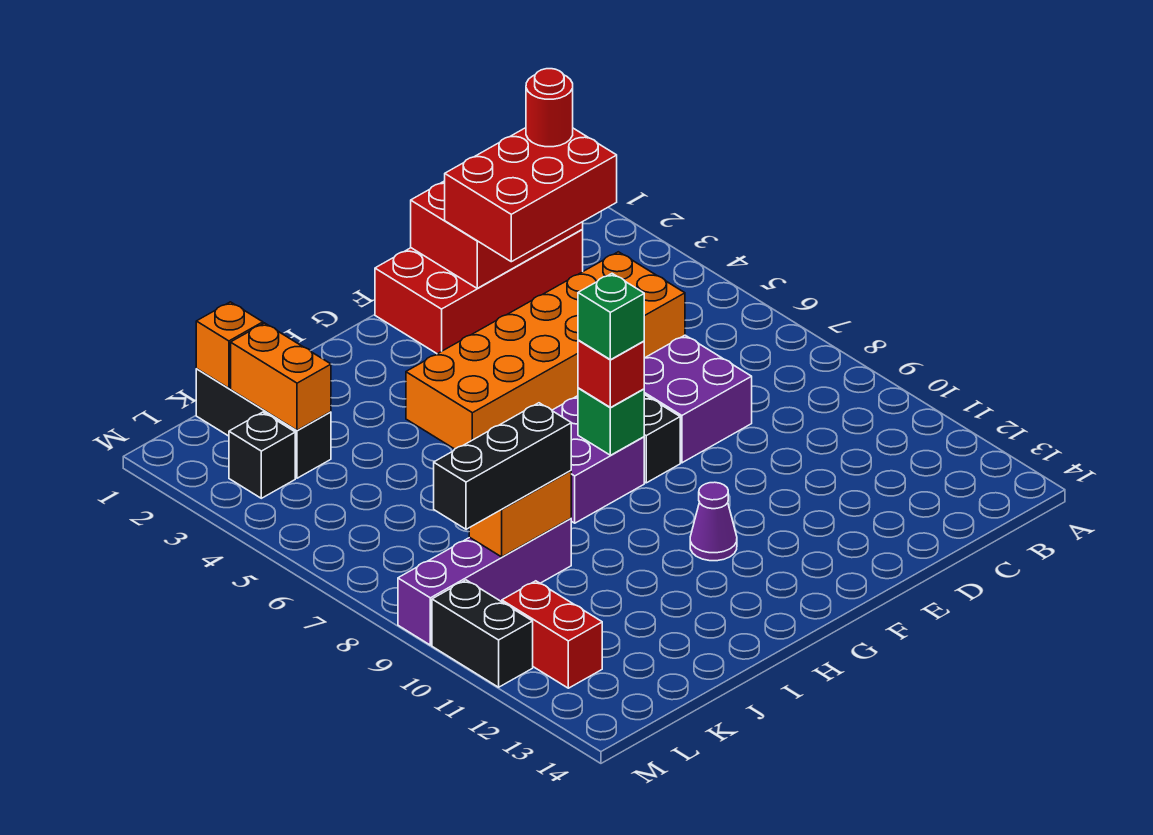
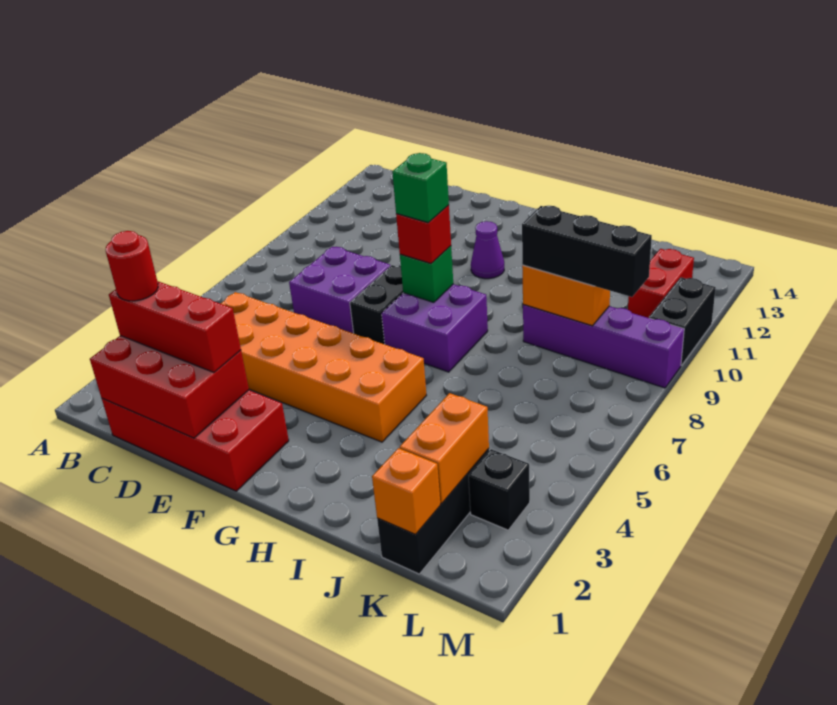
red 2x3 brick [445,128,617,262] -> red 1x3 brick [109,281,241,372]

